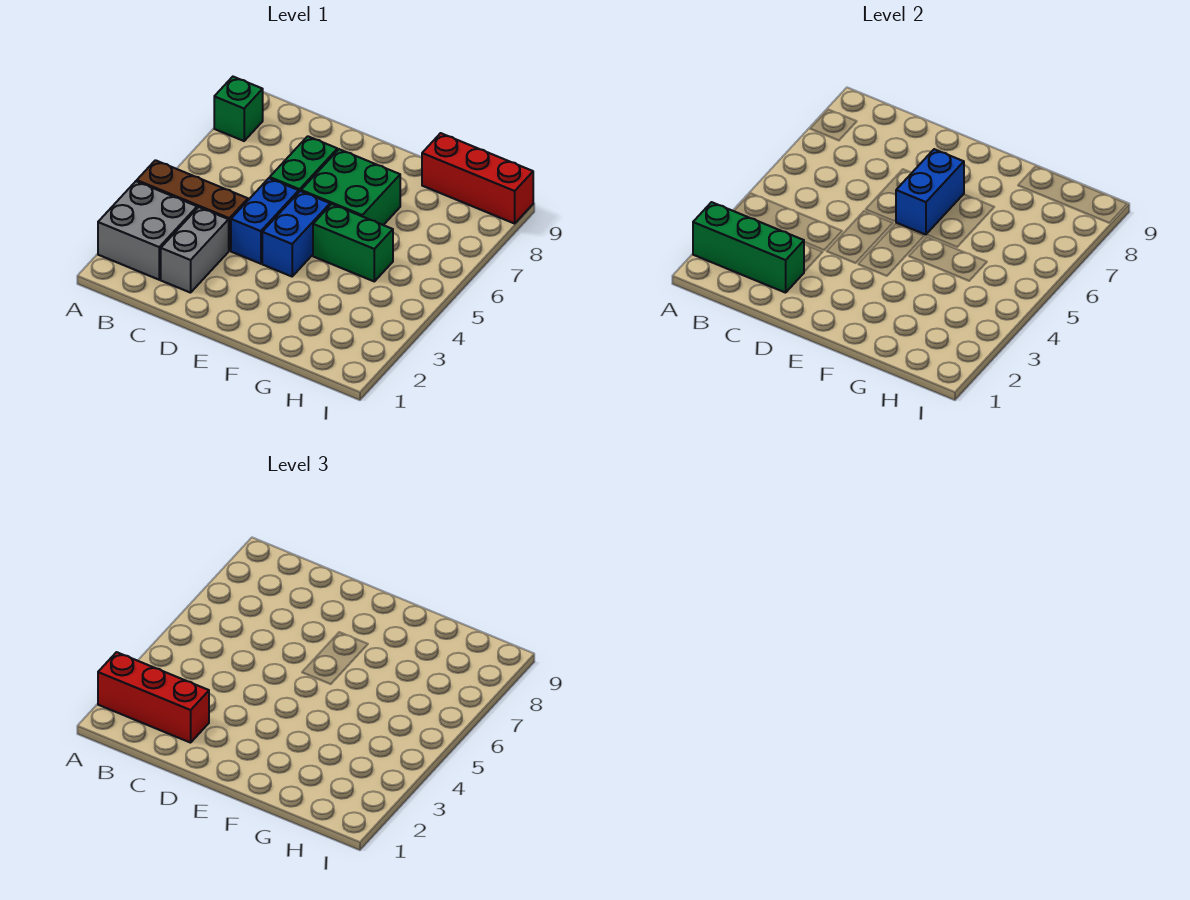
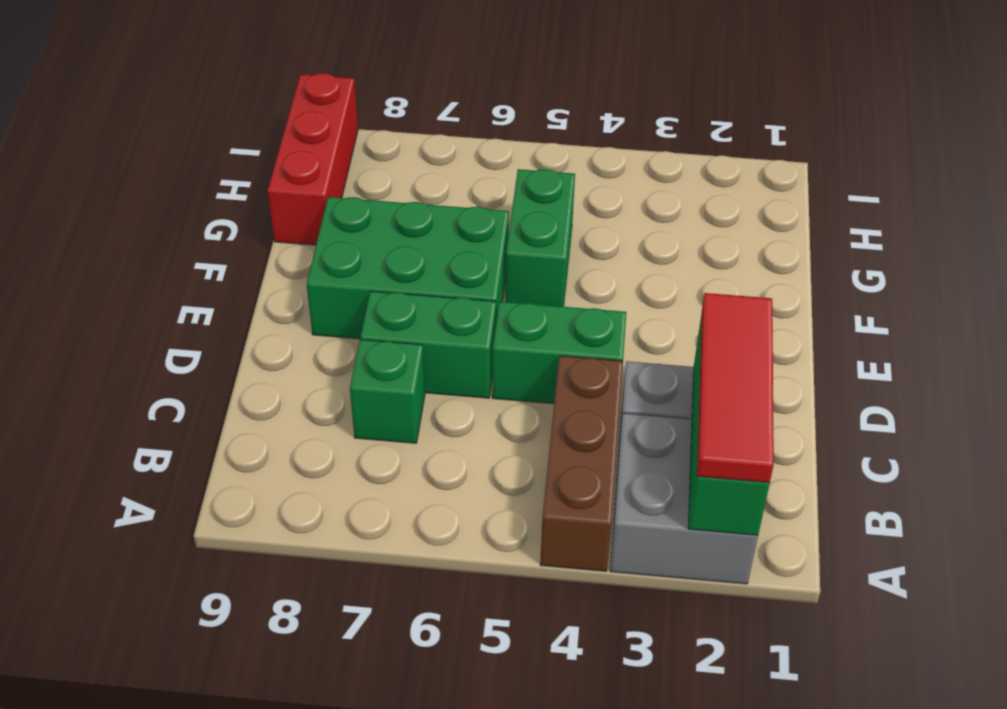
red 1x3 brick [98,652,209,743] -> red 1x3 tile [697,293,774,483]
green 1x1 brick [214,77,263,141] -> green 1x1 brick moved to [350,339,425,443]
blue 1x2 brick [231,178,299,264] -> green 1x2 brick [492,302,626,404]
blue 1x2 brick [262,191,330,276] -> none
green 2x2 brick [301,149,400,225] -> green 2x3 brick [307,197,509,339]
blue 1x2 brick [896,149,964,235] -> none

